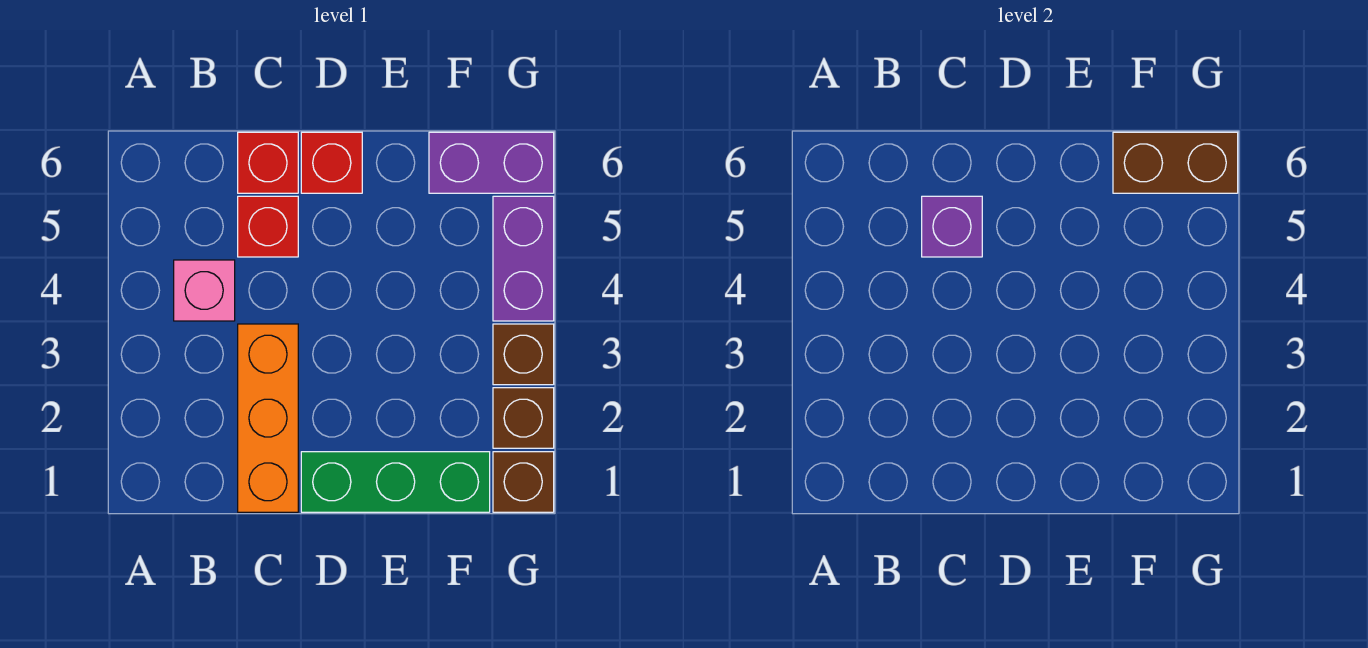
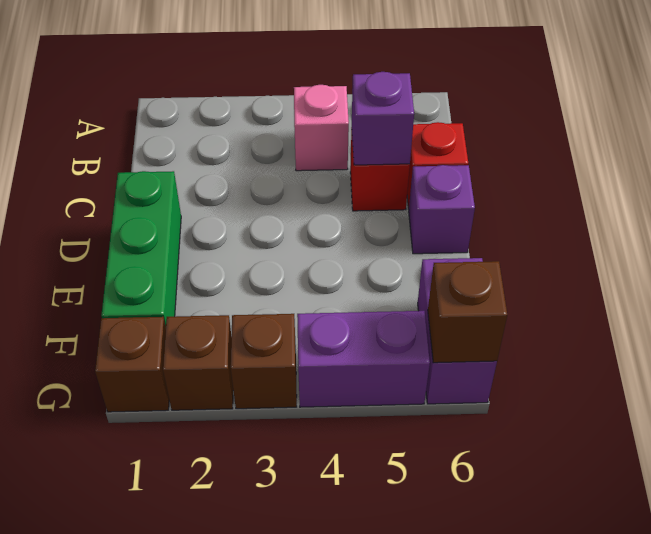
orange 1x3 brick [238,324,298,512] -> none
red 1x1 brick [301,132,362,193] -> purple 1x1 brick [409,165,475,254]
brown 1x2 brick [1113,132,1238,193] -> brown 1x1 brick [428,261,507,363]

